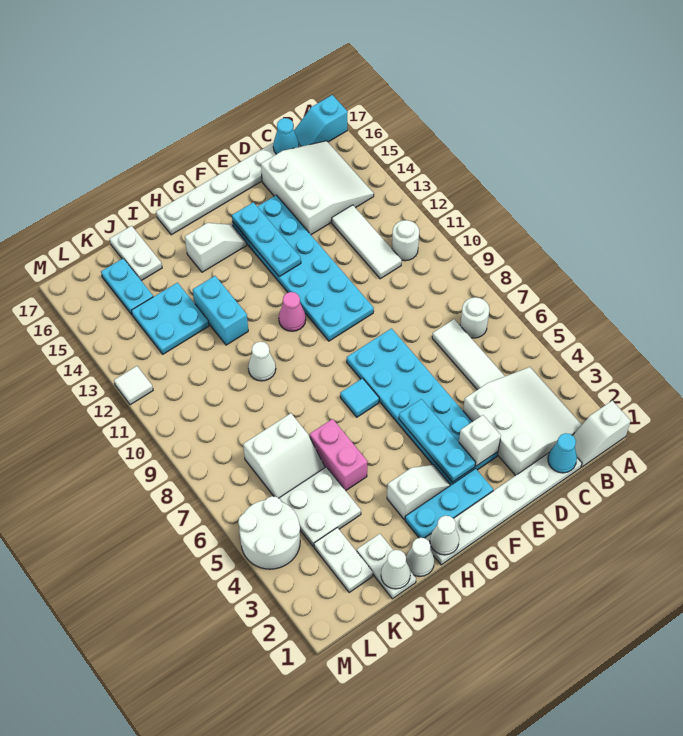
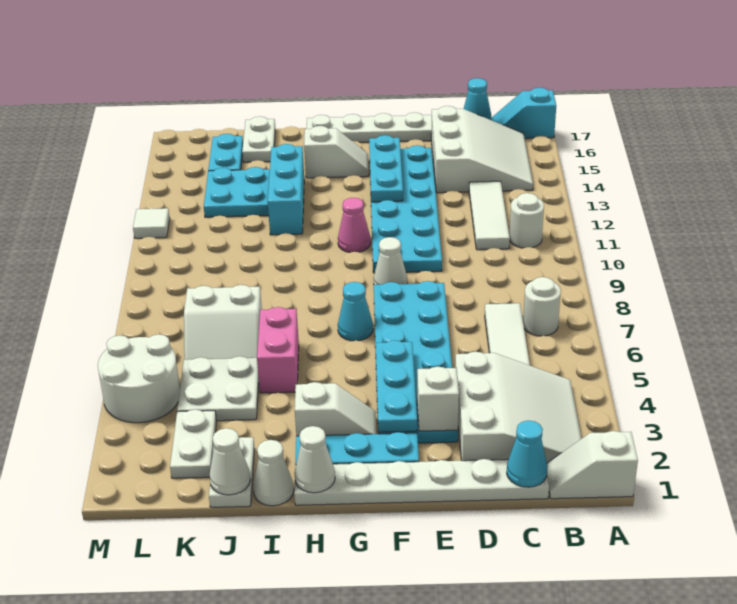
cyan 1x1 tile [340,378,379,417] -> cyan 1x1 cone [338,282,373,341]
white 1x1 cone [248,342,276,381] -> white 1x1 cone moved to [373,237,407,285]
cyan 1x2 brick [193,276,248,345] -> cyan 1x3 brick [268,144,304,235]

